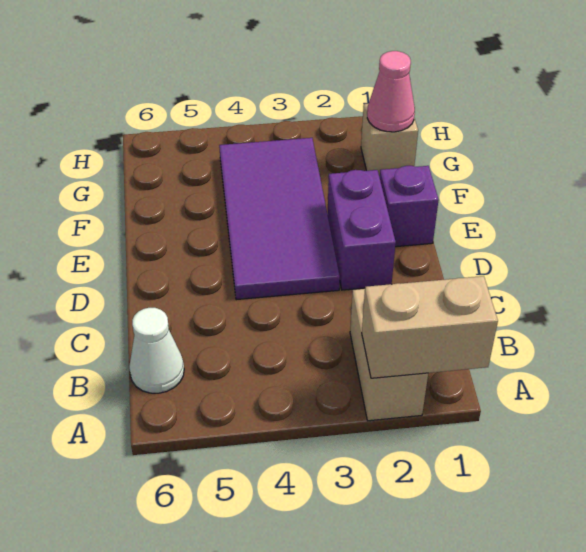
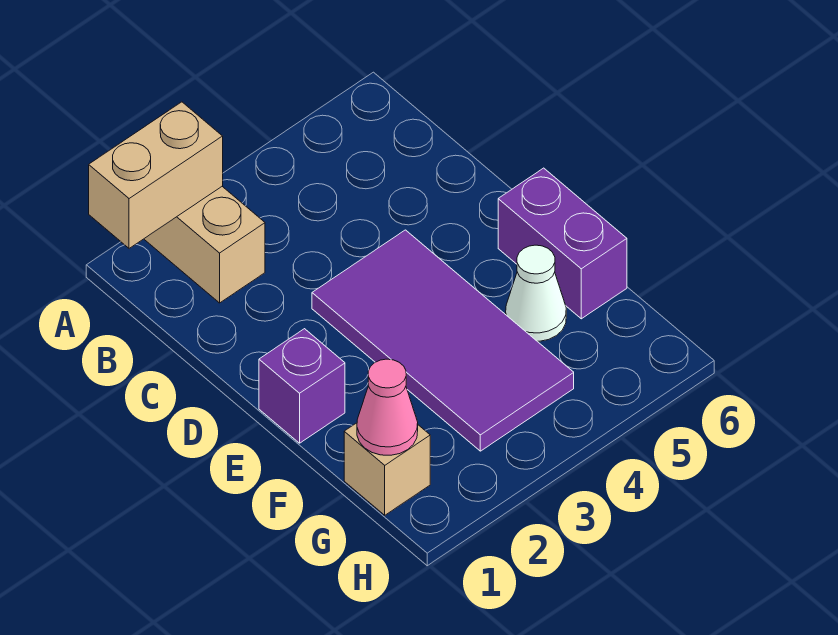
white 1x1 cone [129,308,184,393] -> white 1x1 cone moved to [506,245,566,341]
purple 1x2 brick [328,170,396,290] -> purple 1x2 brick moved to [498,168,627,319]

